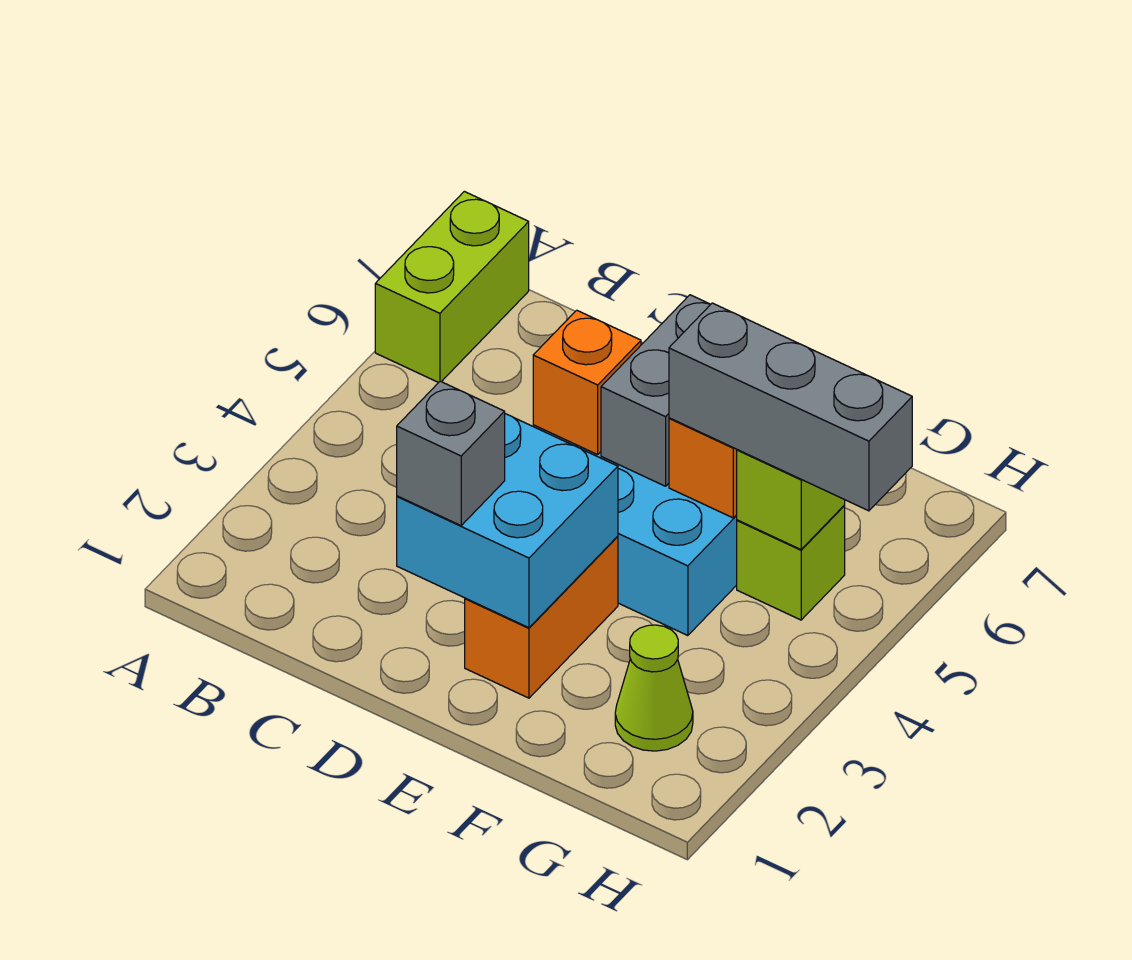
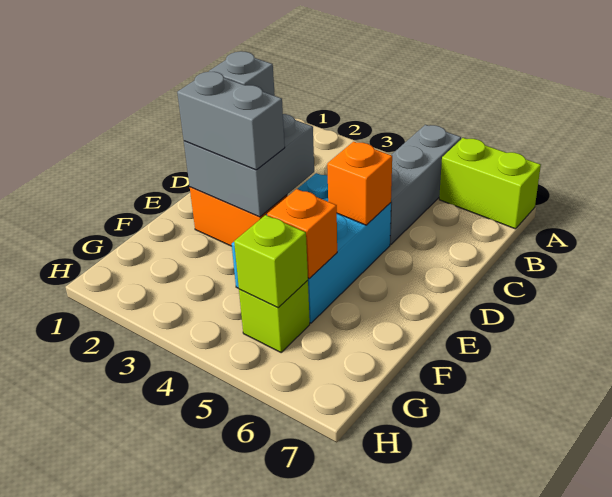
cyan 2x2 brick [397,414,618,628] -> grey 2x2 brick [184,114,314,217]
grey 1x2 brick [601,295,711,486] -> grey 1x2 brick moved to [177,72,285,170]
grey 1x3 brick [669,303,912,511] -> grey 1x3 brick moved to [390,125,461,244]
lime 1x1 cone [615,625,693,751] -> none

